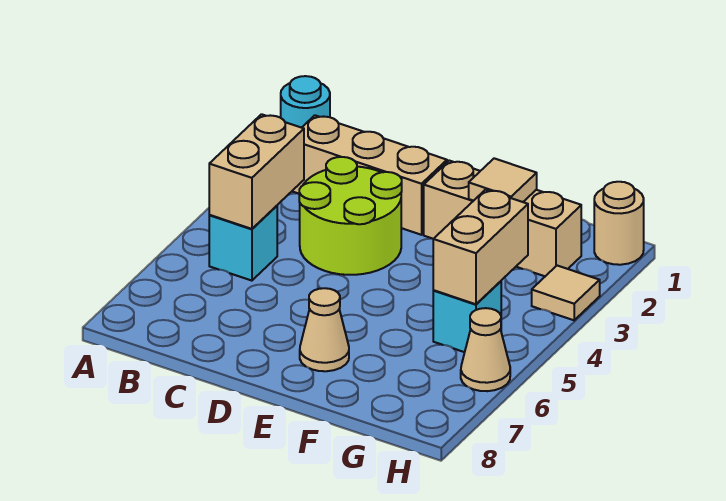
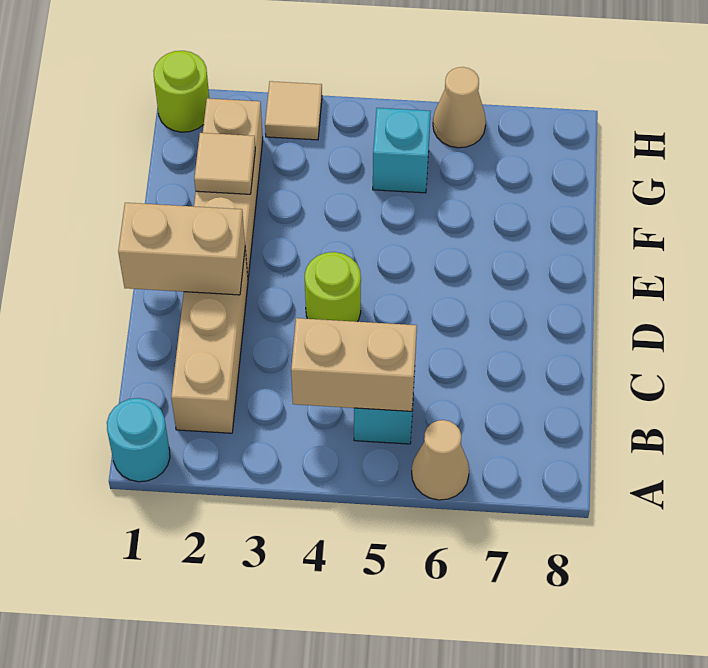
lime 2x2 round brick [299,157,402,275] -> lime 1x1 round brick [305,252,361,322]
tan 1x1 cone [300,288,349,371] -> tan 1x1 cone moved to [412,420,469,500]
tan 1x2 brick [433,190,528,304] -> tan 1x2 brick moved to [118,203,245,295]
tan 1x1 round brick [594,182,644,265] -> lime 1x1 round brick [153,51,209,132]

